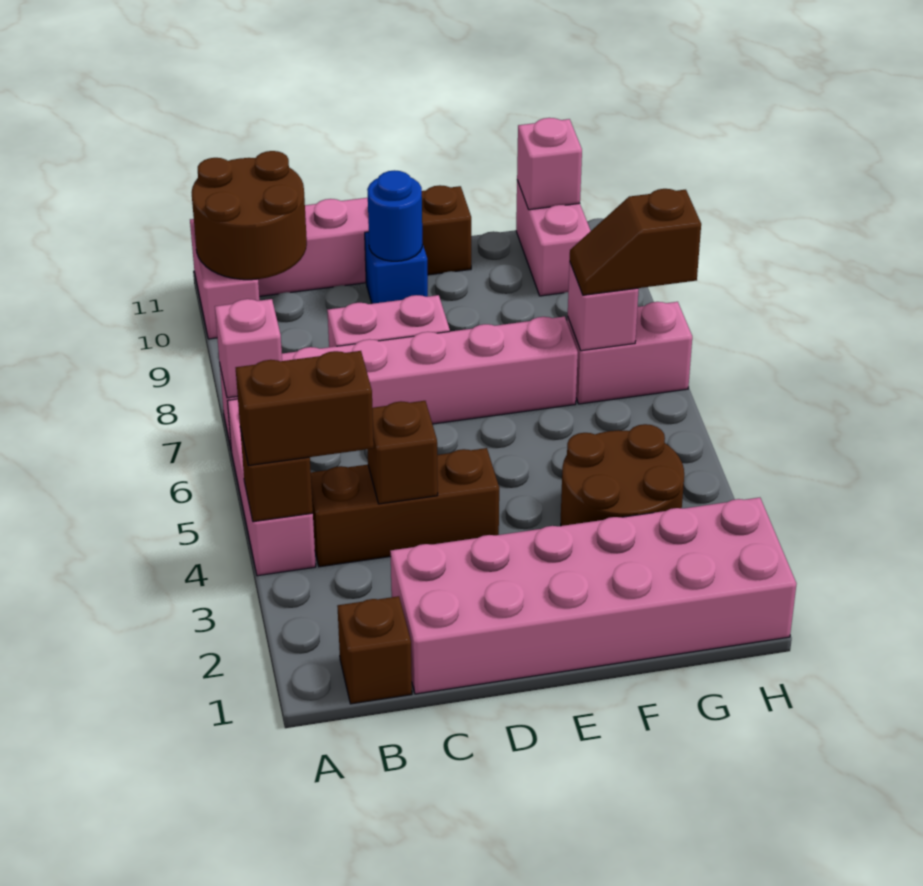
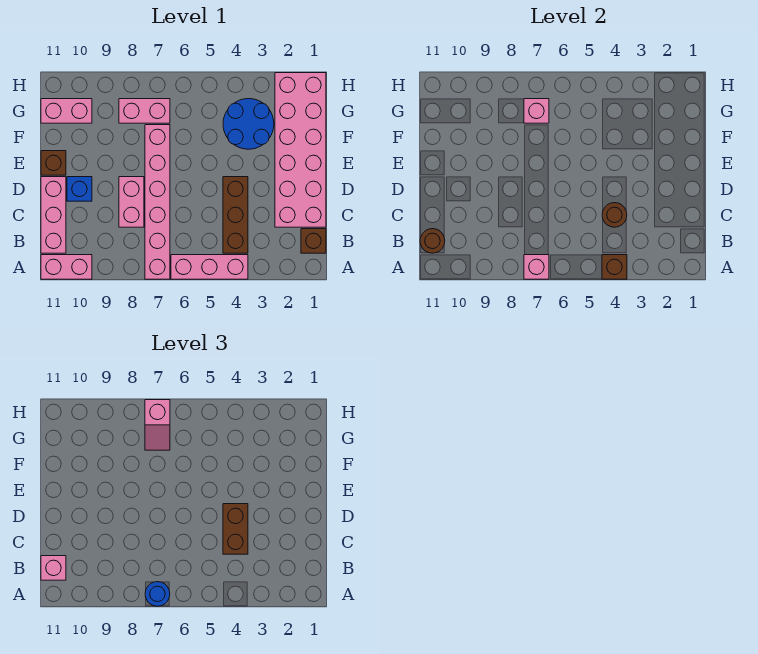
brown 1x2 brick [236,351,374,466] -> brown 1x2 brick moved to [223,504,248,554]
brown 2x2 round brick [192,151,307,280] -> brown 1x1 round brick [420,229,445,253]
brown 1x1 brick [367,401,438,504] -> brown 1x1 round brick [602,203,627,227]
blue 1x1 round brick [367,170,422,261] -> blue 1x1 round brick moved to [145,582,170,606]
brown 2x2 round brick [561,424,684,526] -> blue 2x2 round brick [223,99,274,149]
pink 1x2 brick [567,302,692,404] -> pink 1x2 brick turned to [119,99,170,123]
brown 1x2 slope [570,189,701,295] -> pink 1x2 slope [145,400,170,450]
pink 1x1 brick [517,118,582,210] -> pink 1x1 brick moved to [41,556,66,580]

